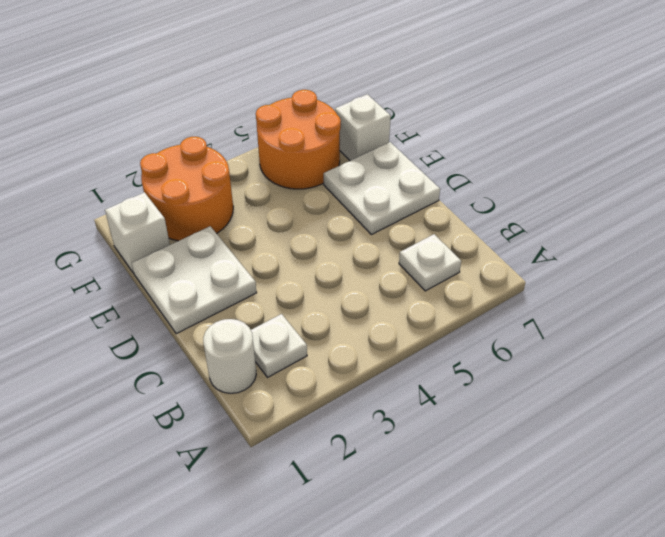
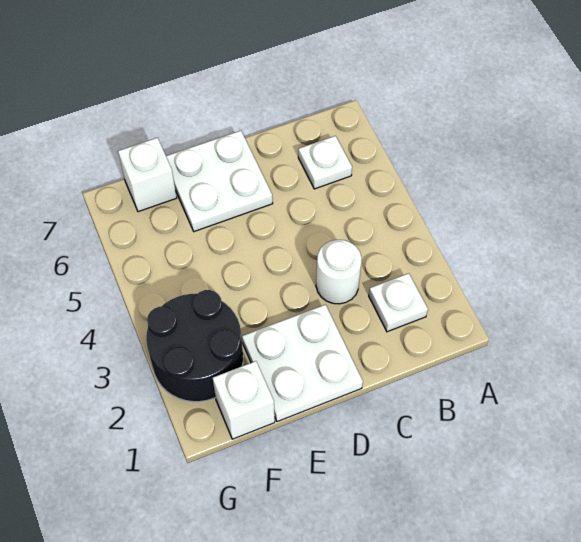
white 1x1 round brick [203,319,256,393] -> white 1x1 round brick moved to [316,240,362,304]
orange 2x2 round brick [140,137,233,241] -> black 2x2 round brick [146,290,243,402]
orange 2x2 round brick [256,90,341,189] -> none

